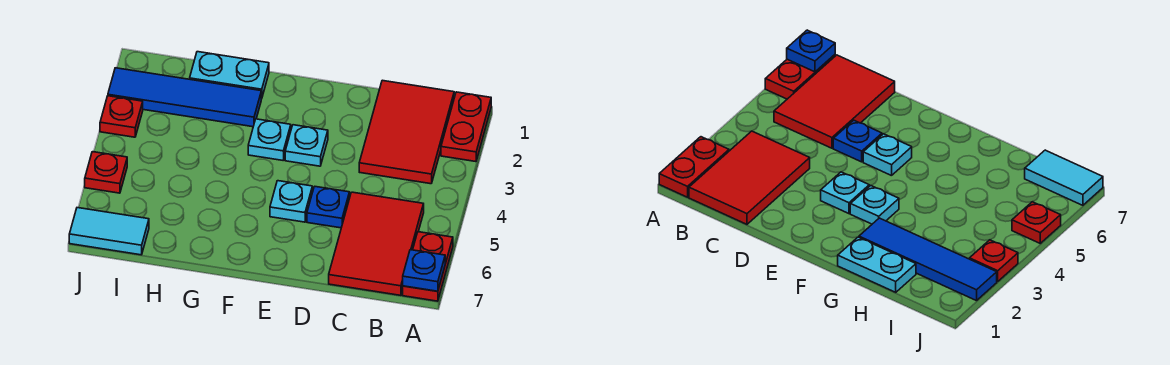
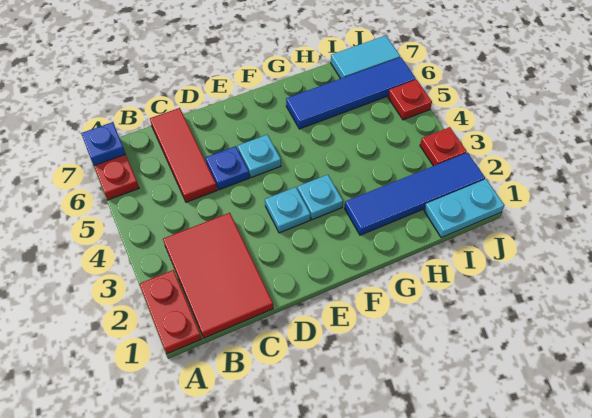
red 2x3 tile [329,192,424,295] -> red 1x3 tile [150,108,217,202]
cyan 1x2 plate [190,52,269,99] -> cyan 1x2 plate moved to [424,179,504,238]
none -> blue 1x4 tile [286,57,416,129]

